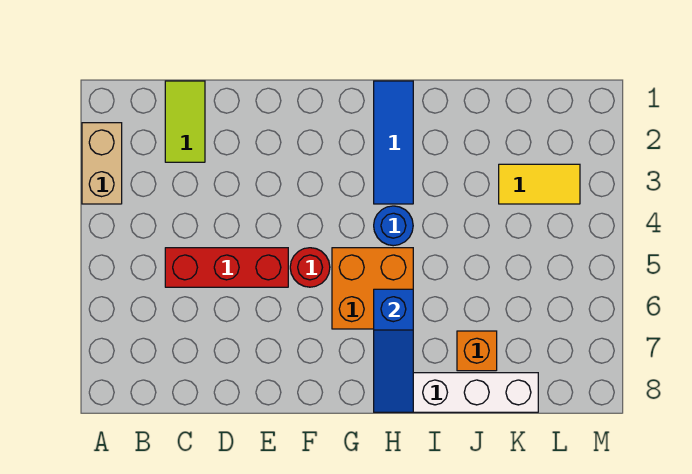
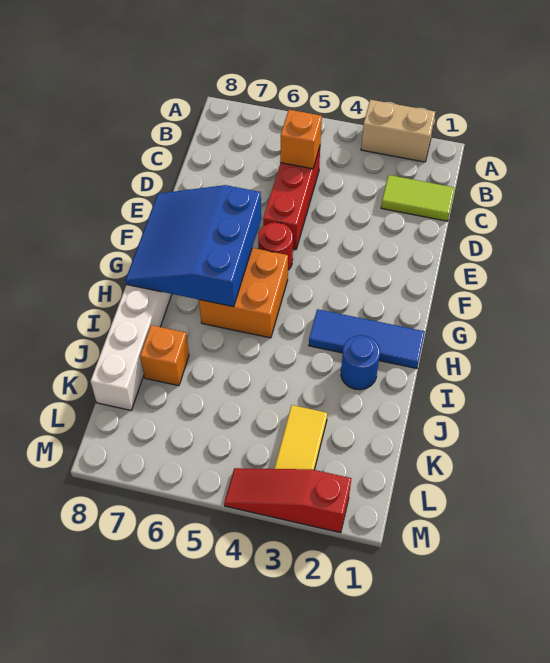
none -> orange 1x1 brick [280,110,322,169]
blue 1x1 round brick [374,206,413,246] -> blue 1x1 round brick moved to [341,335,380,390]
blue 1x3 slope [374,289,413,412] -> blue 3x3 slope [125,185,261,307]
none -> red 1x3 slope [224,468,351,533]

